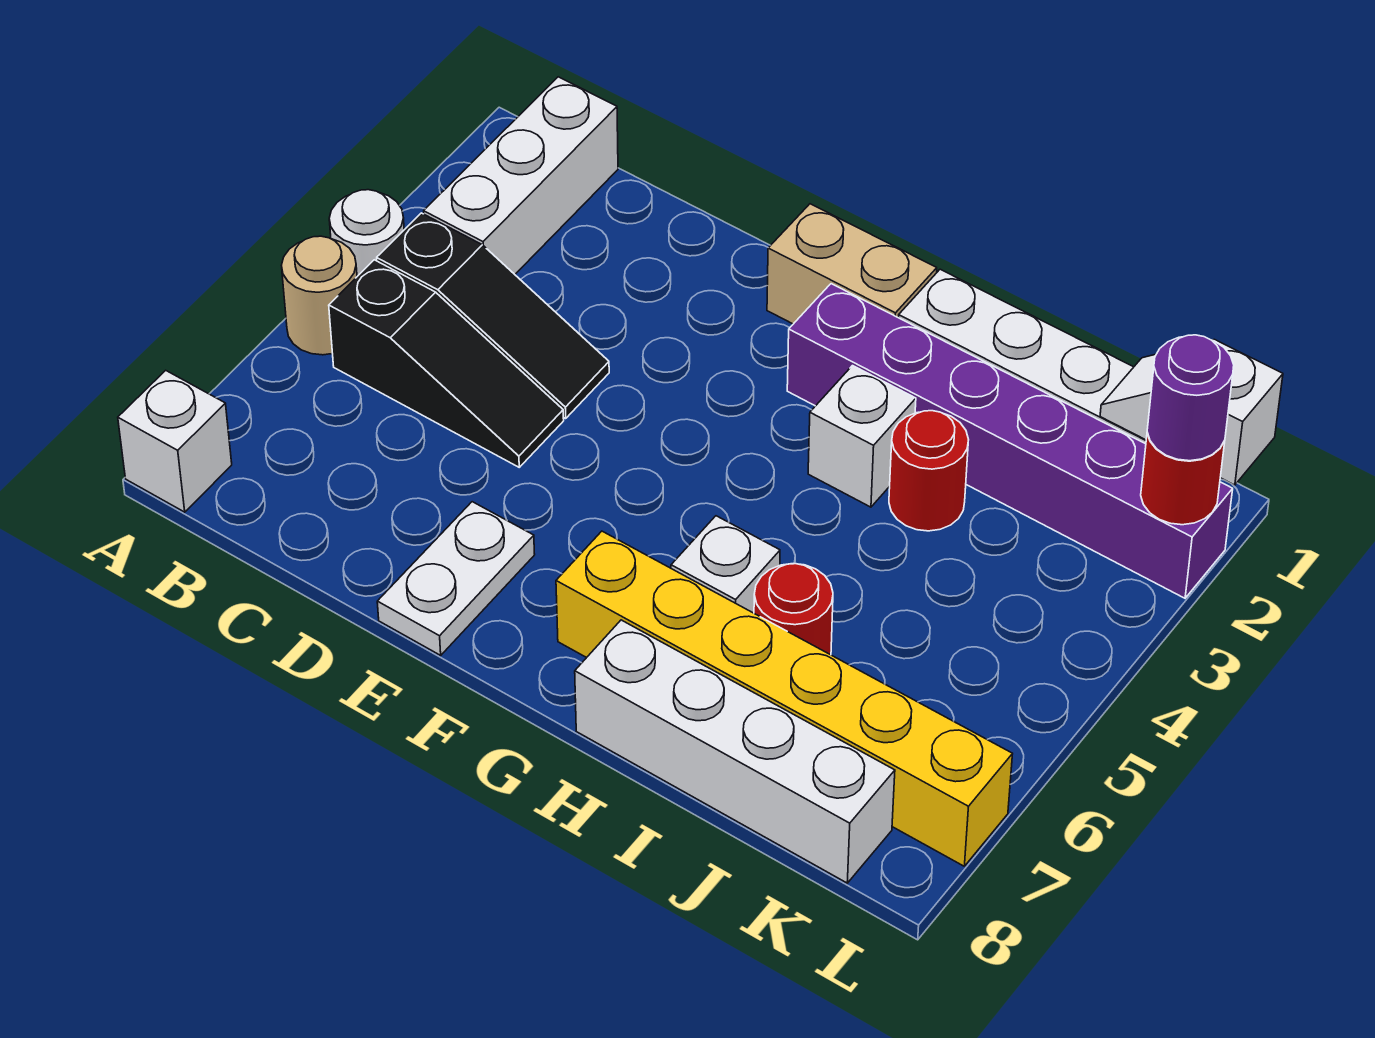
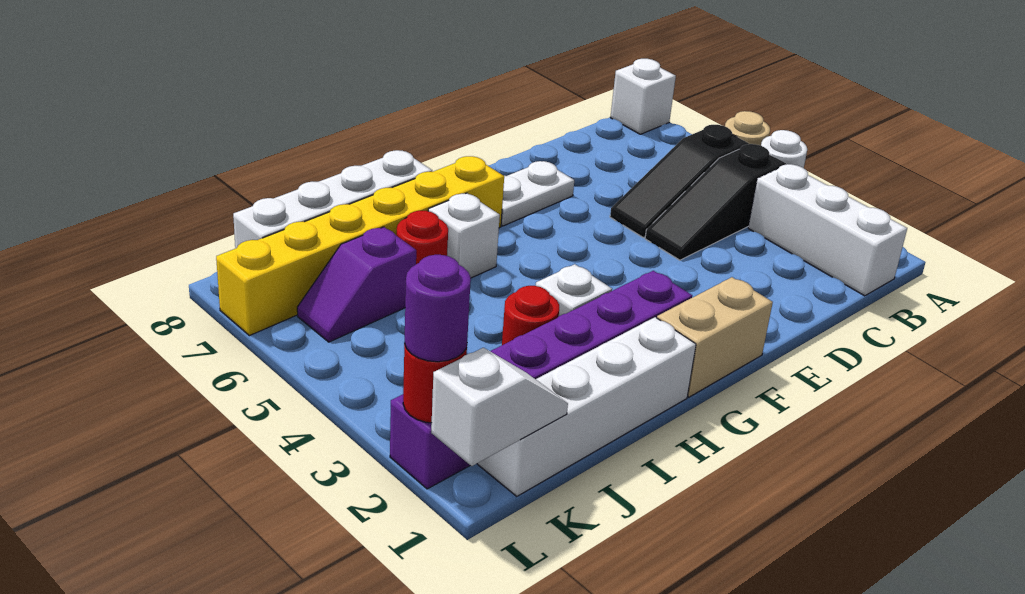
white 1x2 plate [377,502,535,655] -> white 1x2 plate turned to [501,161,574,226]
none -> purple 1x2 slope [297,227,416,342]

